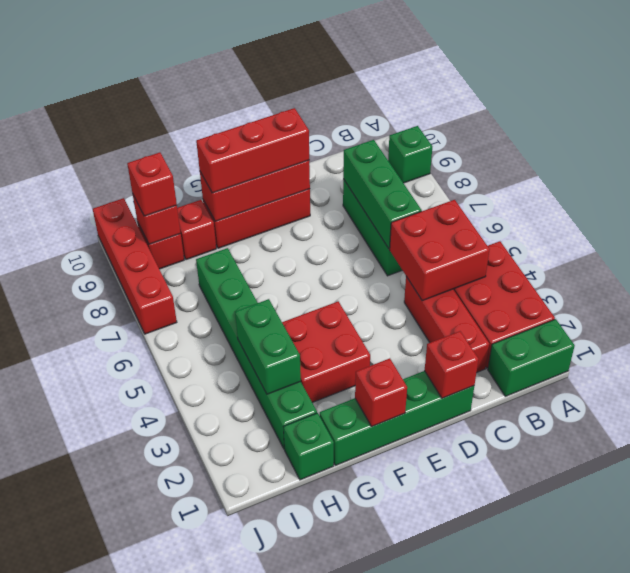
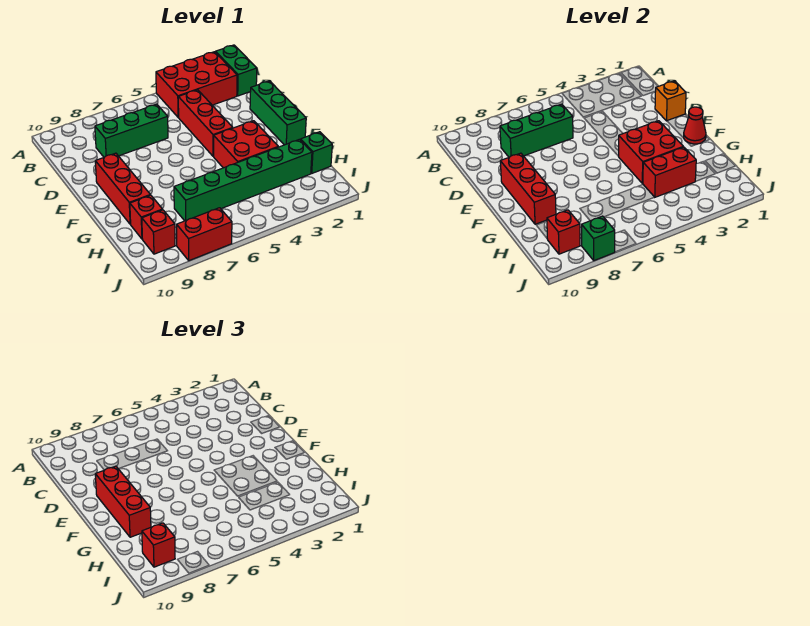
green 1x1 brick [388,126,432,183] -> green 1x1 brick moved to [582,216,615,261]
red 2x2 brick [390,200,490,301] -> red 2x2 brick moved to [619,121,683,183]
red 1x3 brick [404,277,489,372] -> red 1x3 brick turned to [178,90,233,156]
green 1x4 brick [320,371,474,465] -> green 1x3 brick [250,81,306,145]
red 1x1 brick [424,331,478,398] -> orange 1x1 brick [655,81,686,121]
red 1x1 brick [355,358,407,427] -> red 1x1 cone [684,107,706,144]
green 1x2 brick [235,299,301,394] -> red 1x2 brick [643,147,696,197]
red 1x4 brick [93,198,177,334] -> red 1x2 brick [177,208,232,261]

